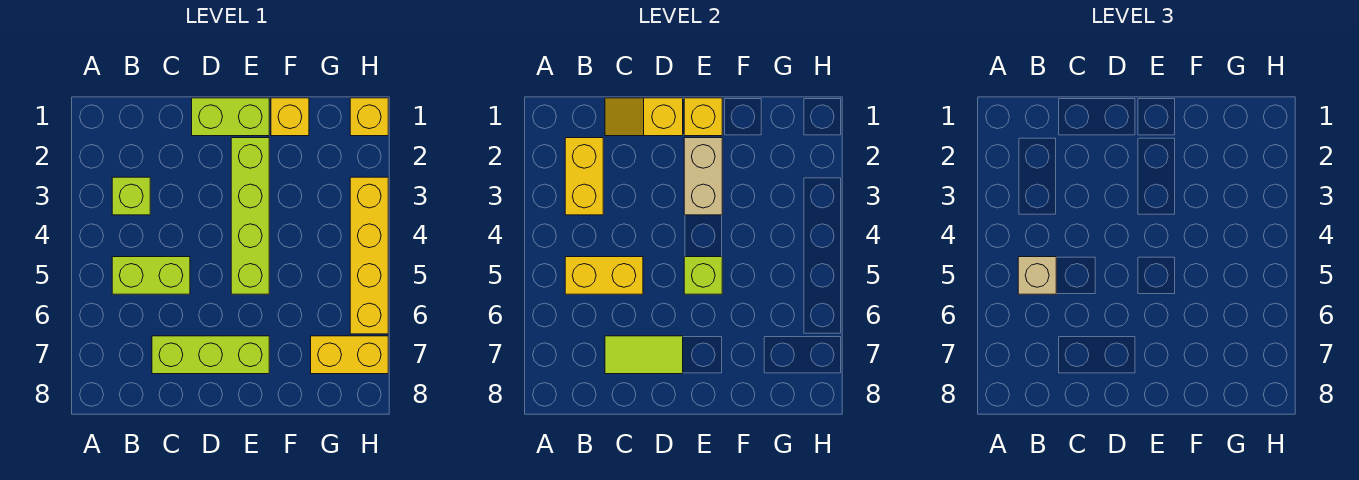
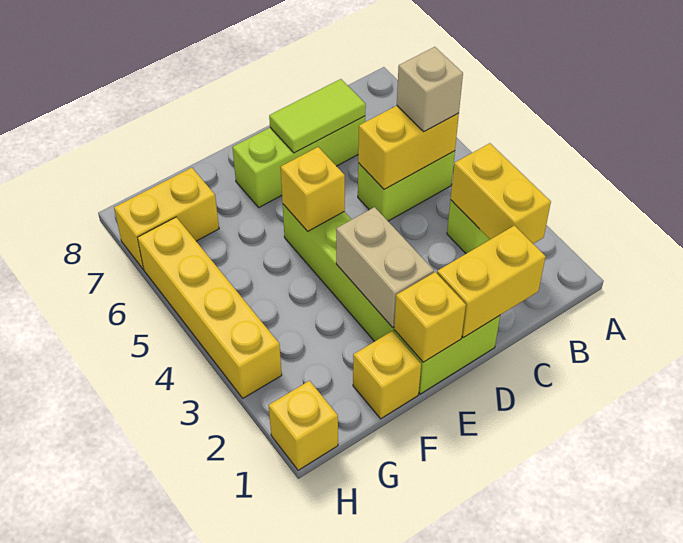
yellow 1x2 slope [605,98,683,136] -> yellow 1x2 brick [437,225,546,338]
lime 1x1 brick [684,257,722,294] -> yellow 1x1 brick [281,147,345,231]

